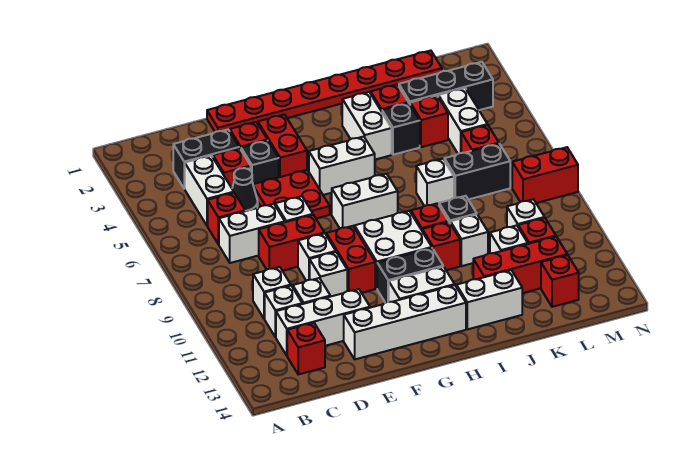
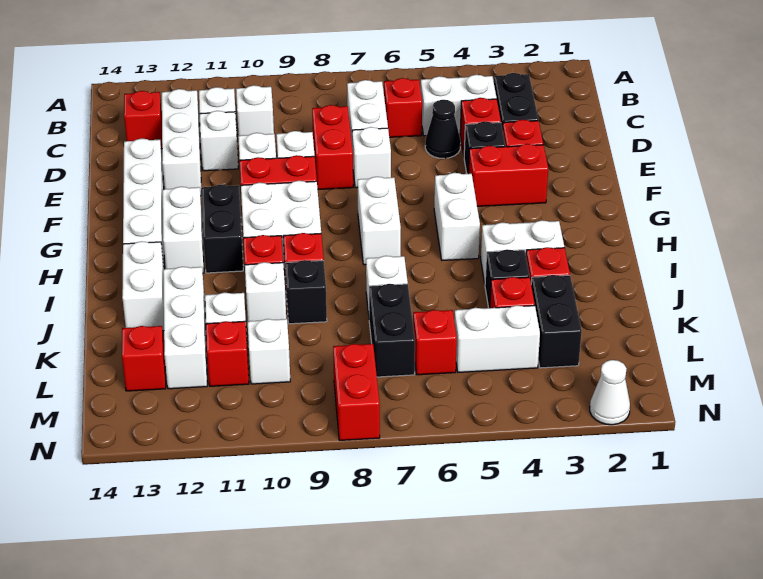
red 1x8 plate [207,51,442,132] -> none
red 2x2 plate [253,170,330,218] -> none
red 1x3 brick [473,237,567,293] -> white 1x3 brick [163,267,207,389]
black 1x3 brick [399,62,493,110] -> black 1x2 brick [531,275,582,368]
none -> white 1x1 cone [590,360,630,425]

